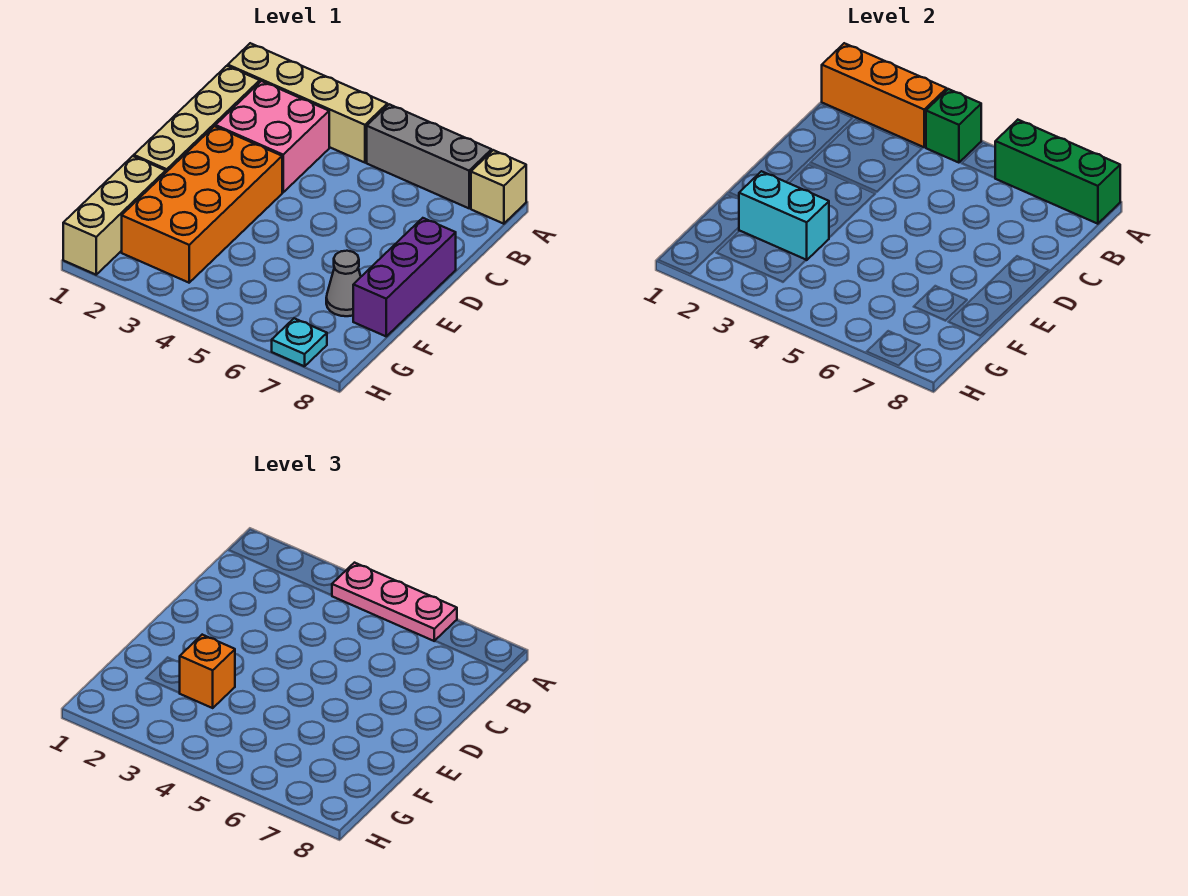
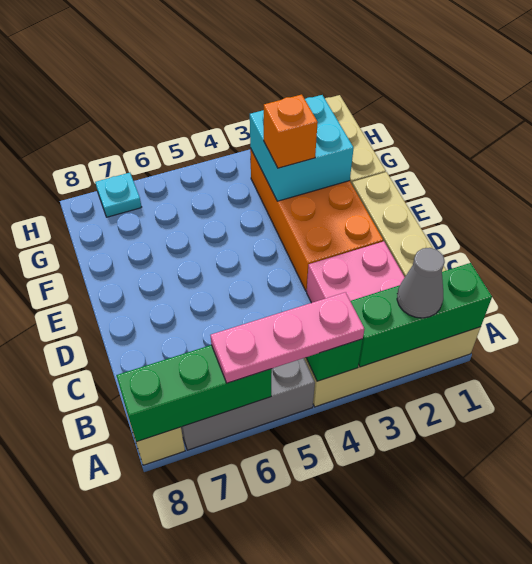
orange 1x3 brick [822,43,947,147] -> green 1x3 brick [351,263,492,367]
purple 1x3 brick [353,218,456,336] -> none
cyan 1x2 brick [739,171,829,260] -> cyan 2x2 brick [250,95,354,201]
grey 1x1 cone [326,251,361,316] -> grey 1x1 cone moved to [397,248,445,318]

